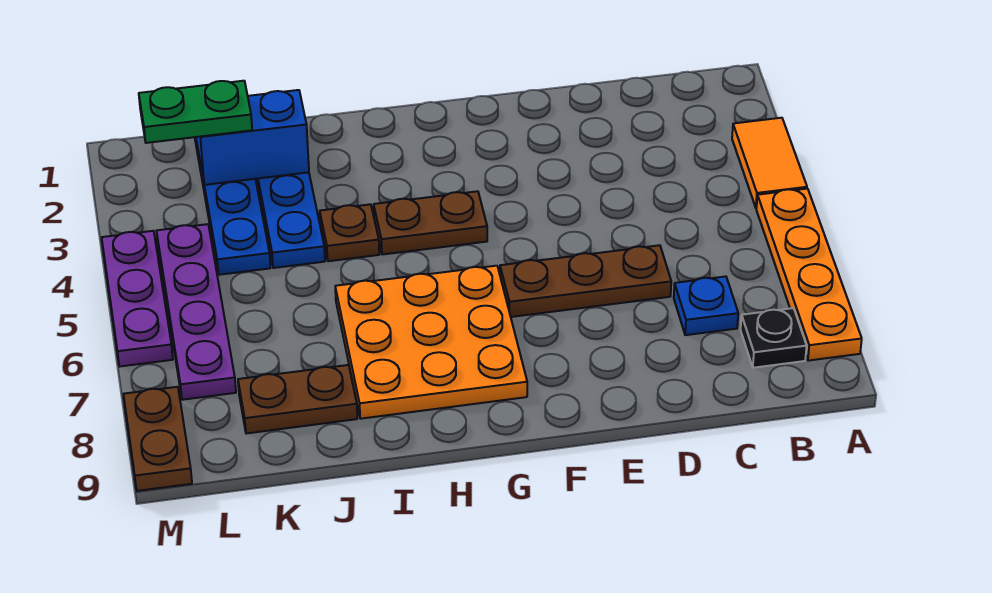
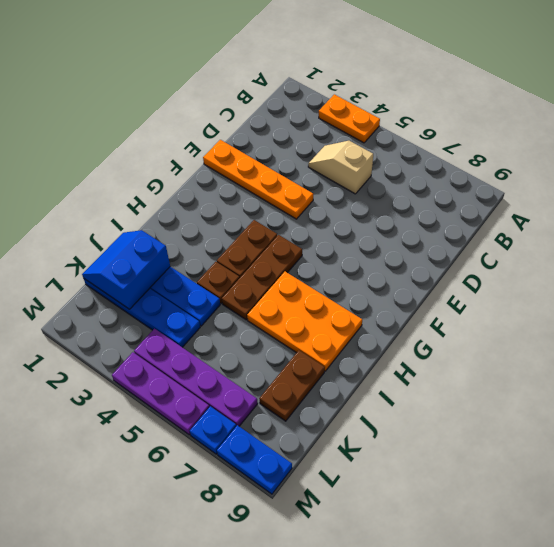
orange 1x2 tile [732,118,807,208] -> orange 1x2 plate [319,94,380,143]
orange 1x4 plate [756,189,862,361] -> orange 1x4 plate moved to [203,140,313,219]
black 1x1 plate [741,308,807,368] -> none
none -> tan 1x2 slope [308,141,373,194]
blue 1x1 plate [674,276,738,335] -> blue 1x1 plate moved to [190,406,236,454]
brown 1x3 plate [500,245,671,317] -> brown 1x3 plate moved to [222,235,302,320]
orange 3x3 plate [335,266,527,419] -> orange 2x3 plate [247,272,362,371]
green 1x2 plate [139,81,252,143] -> none
brown 1x2 plate [123,387,192,491] -> blue 1x2 plate [217,425,292,494]

